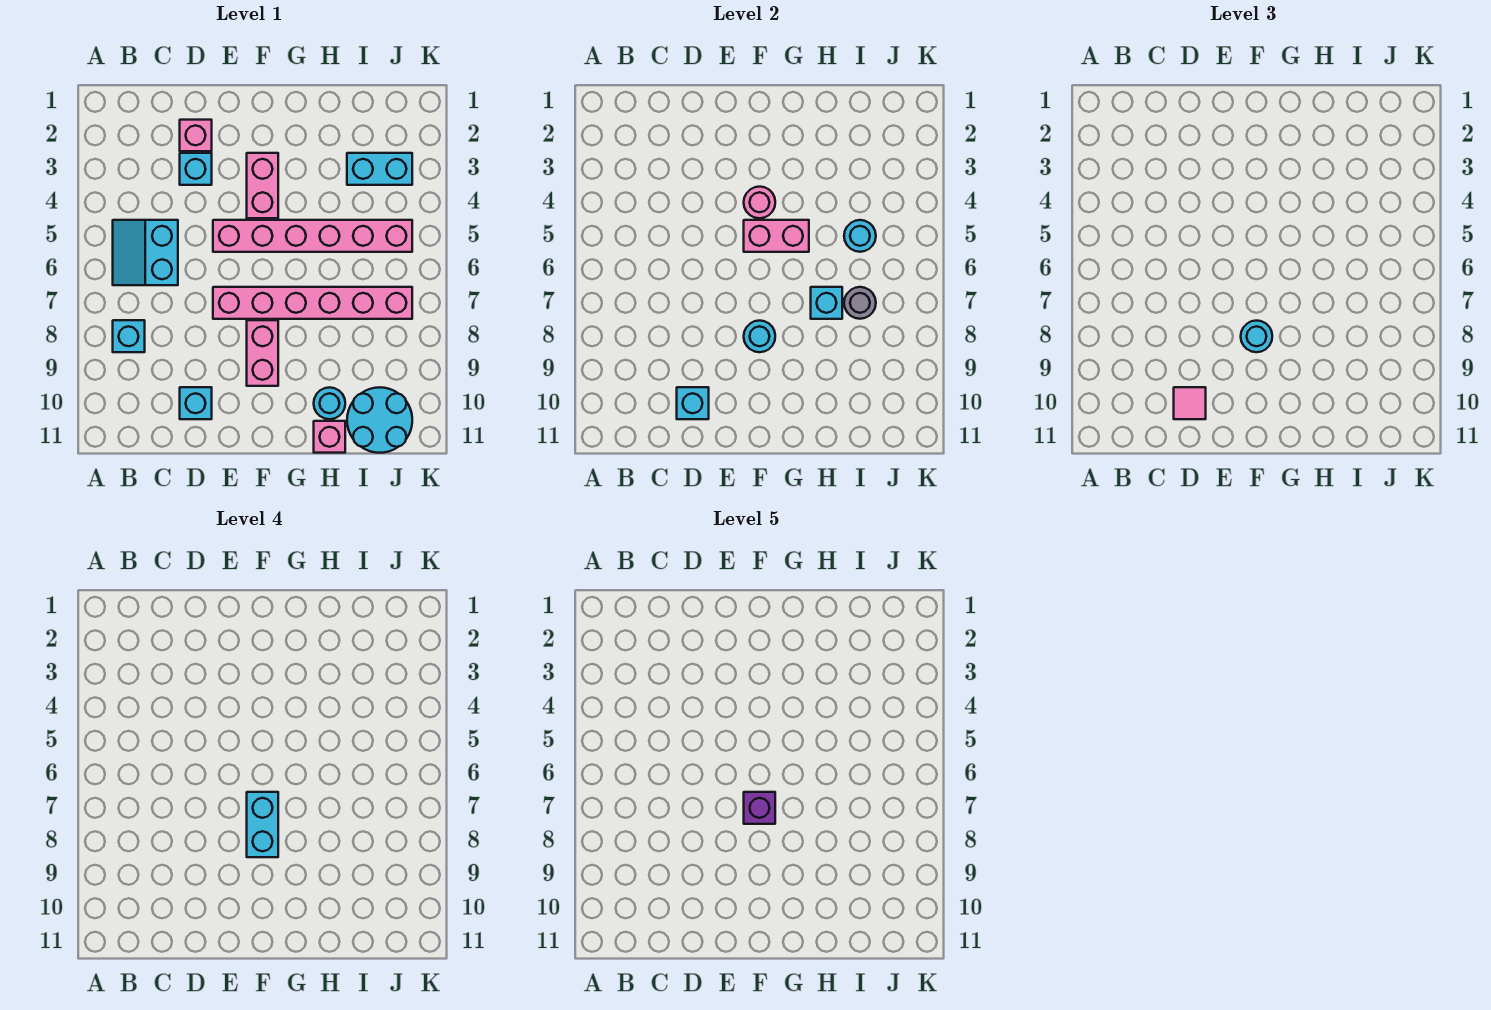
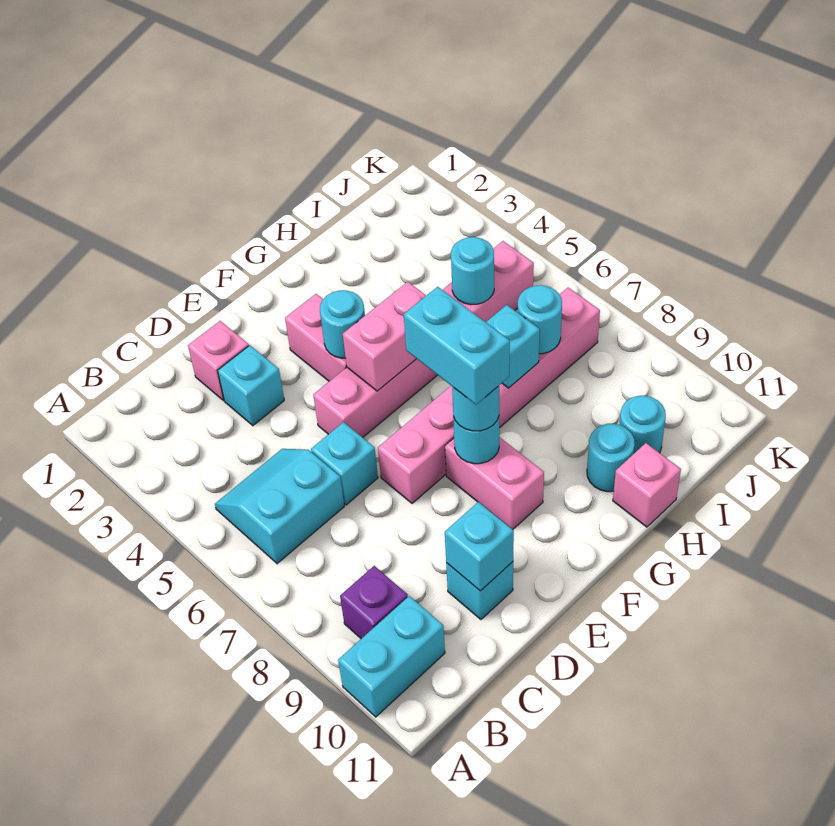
cyan 2x2 slope [113,220,178,285] -> cyan 2x2 slope turned to [215,449,344,564]
cyan 1x1 brick [113,320,145,352] -> cyan 1x1 brick moved to [311,422,378,505]
pink 1x1 tile [1174,387,1206,419] -> none
pink 1x1 round brick [744,187,775,218] -> cyan 1x1 round brick [320,290,365,358]
purple 1x1 brick [744,792,775,824] -> purple 1x1 brick moved to [340,566,408,639]
cyan 1x2 brick [347,153,412,185] -> cyan 1x2 brick moved to [338,596,445,717]
grey 1x1 round brick [844,287,876,319] -> cyan 1x1 round brick [518,285,562,354]
cyan 2x2 round brick [347,387,412,453] -> cyan 1x1 round brick [619,396,666,453]

